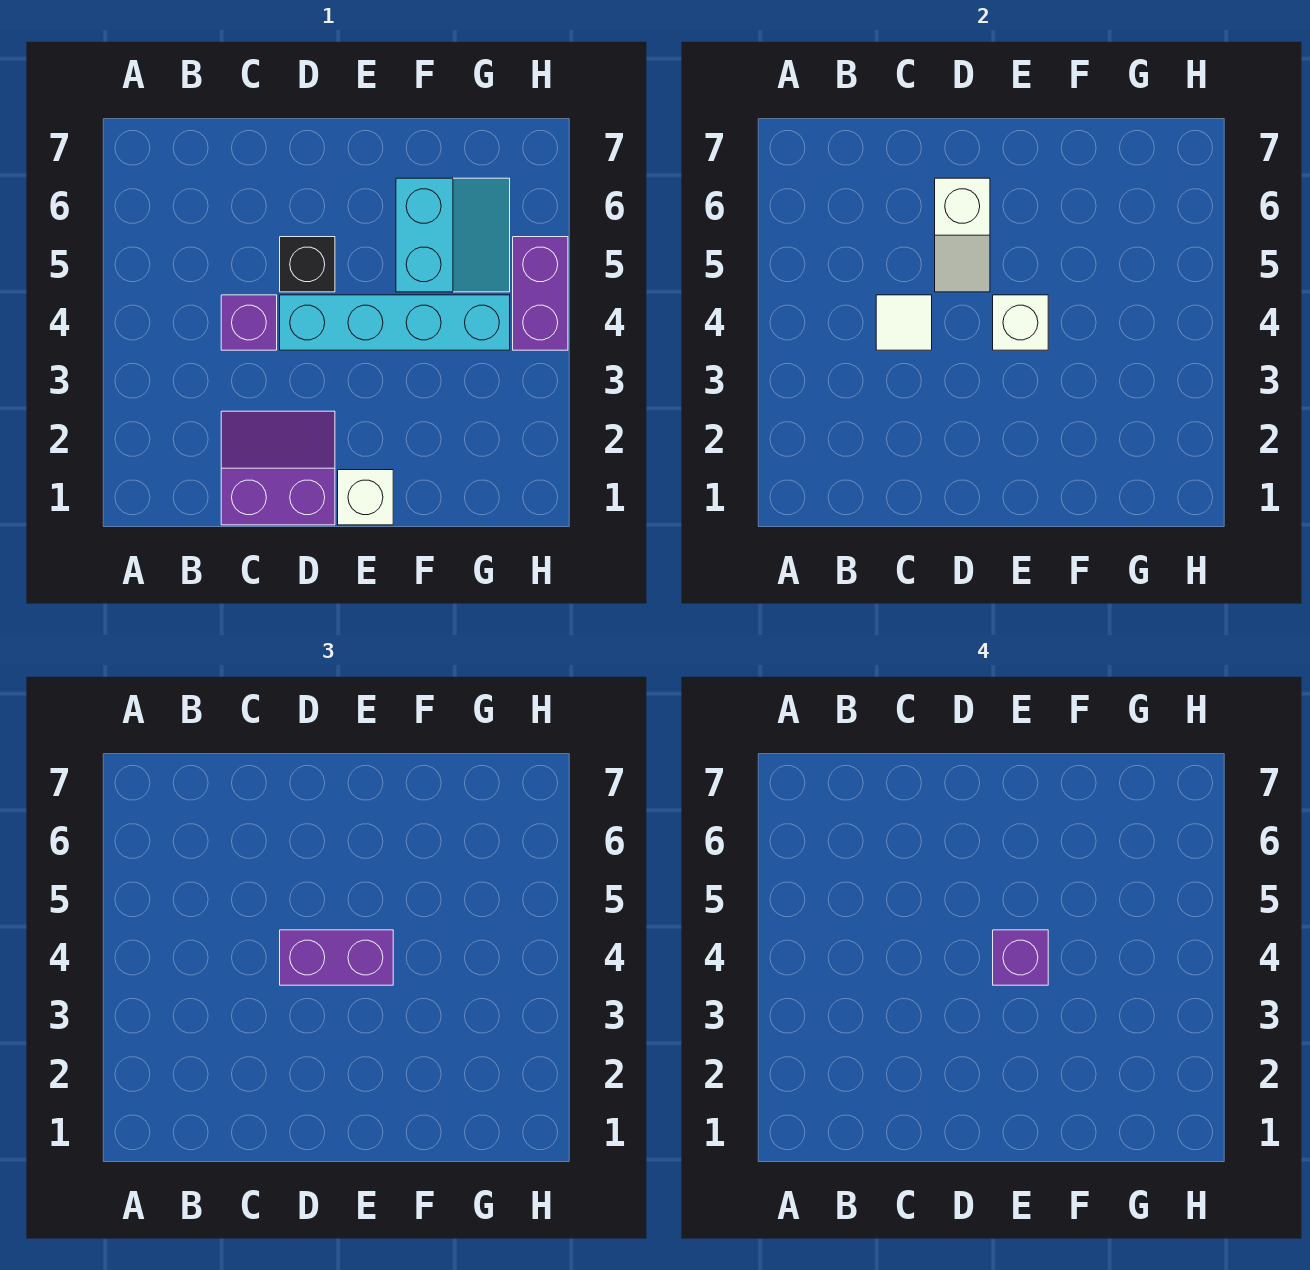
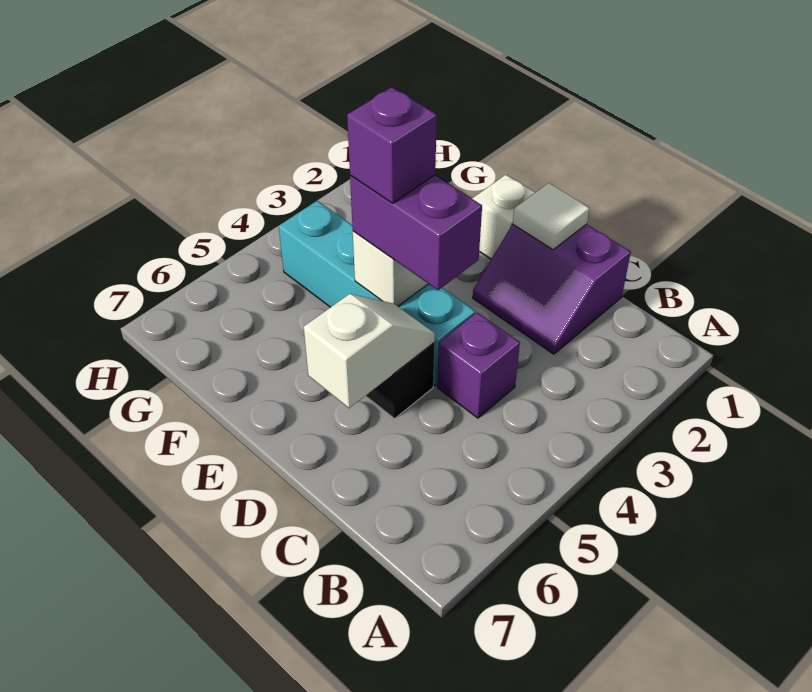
white 1x1 tile [876,295,932,350] -> white 1x1 tile moved to [513,183,589,250]
cyan 2x2 slope [396,178,510,292] -> none
purple 1x2 brick [513,237,568,350] -> none

